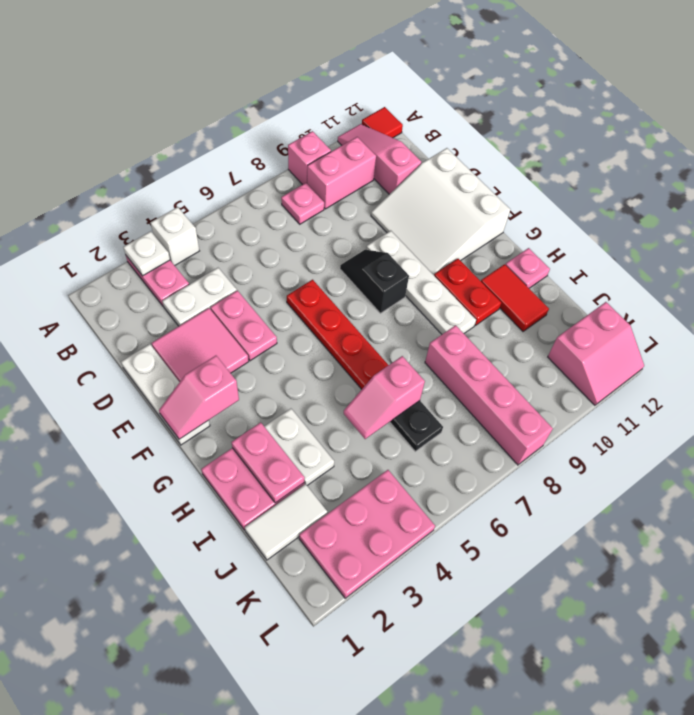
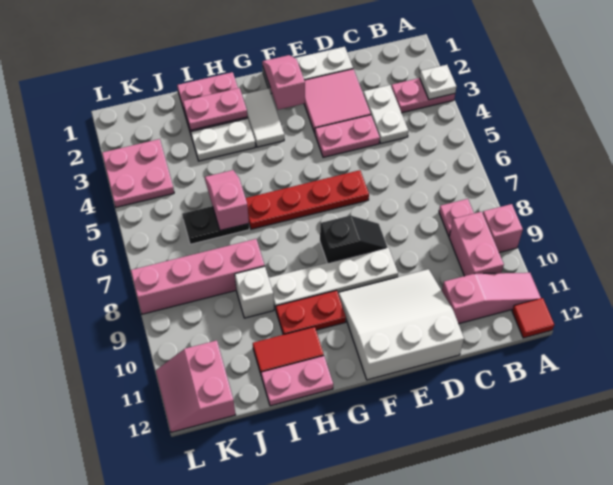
white 1x1 brick [151,207,199,266] -> white 1x1 brick moved to [235,266,274,318]
pink 1x1 plate [505,248,550,288] -> pink 1x2 plate [261,356,333,406]
white 1x2 tile [245,484,327,560] -> white 1x2 tile moved to [242,88,284,147]
pink 2x3 plate [299,470,435,598] -> pink 2x2 plate [102,139,174,207]

